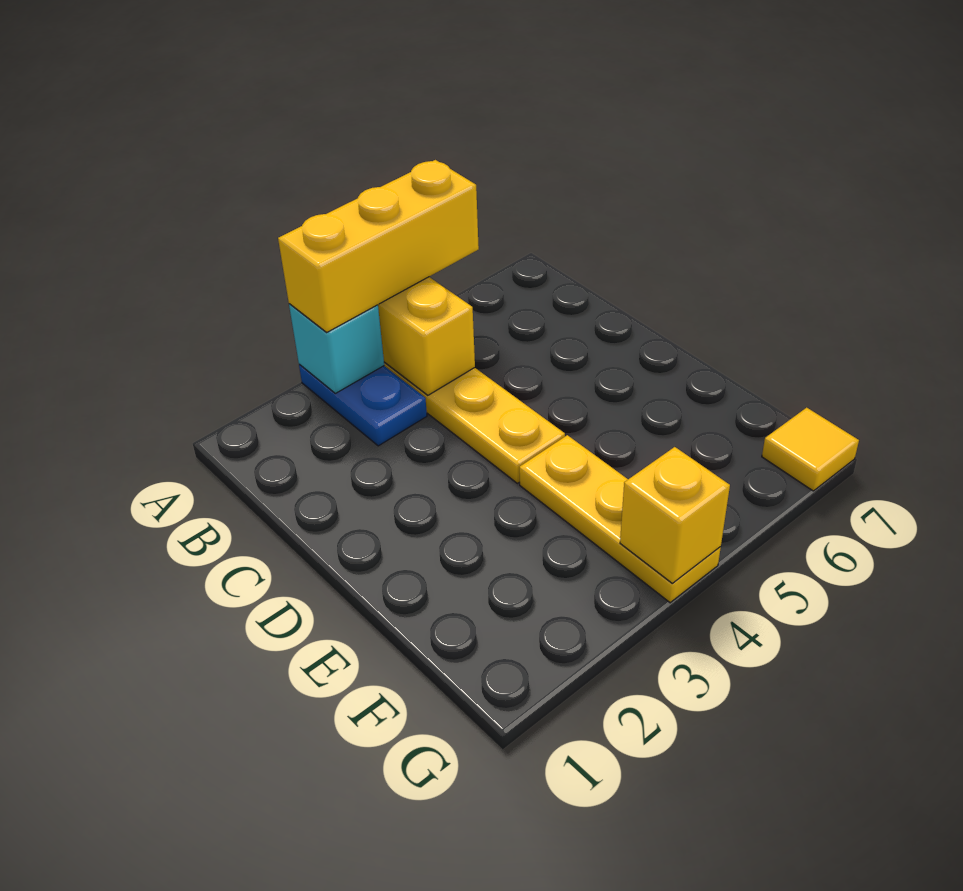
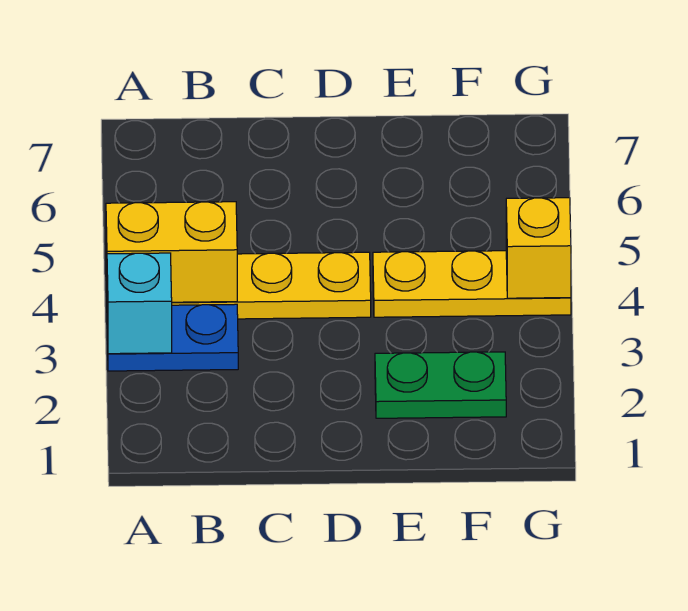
yellow 1x3 brick [278,160,479,332] -> none
none -> green 1x2 plate [375,352,506,418]
yellow 1x1 tile [762,408,859,491] -> none

